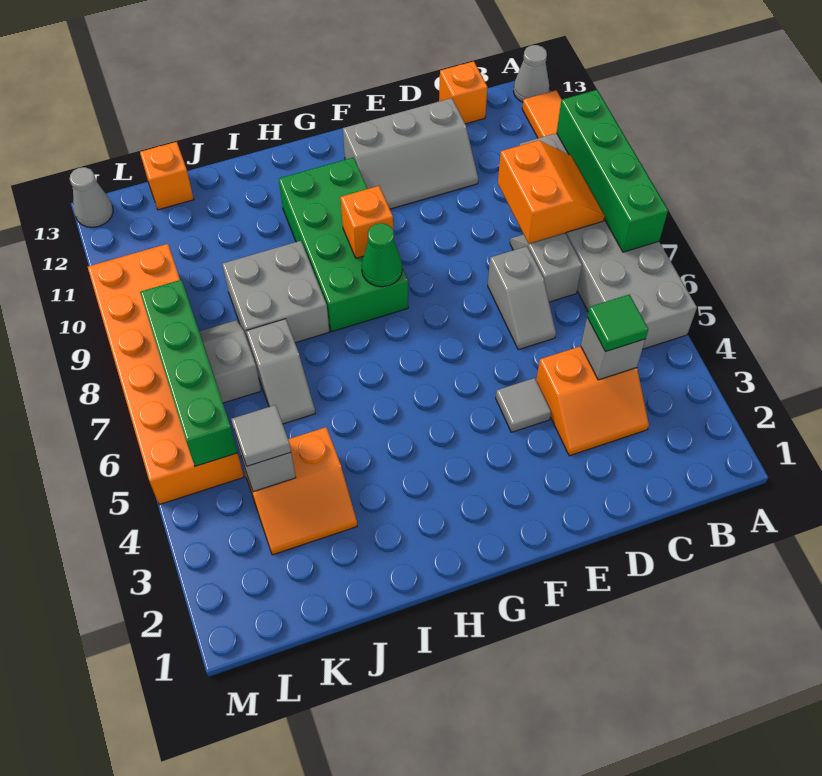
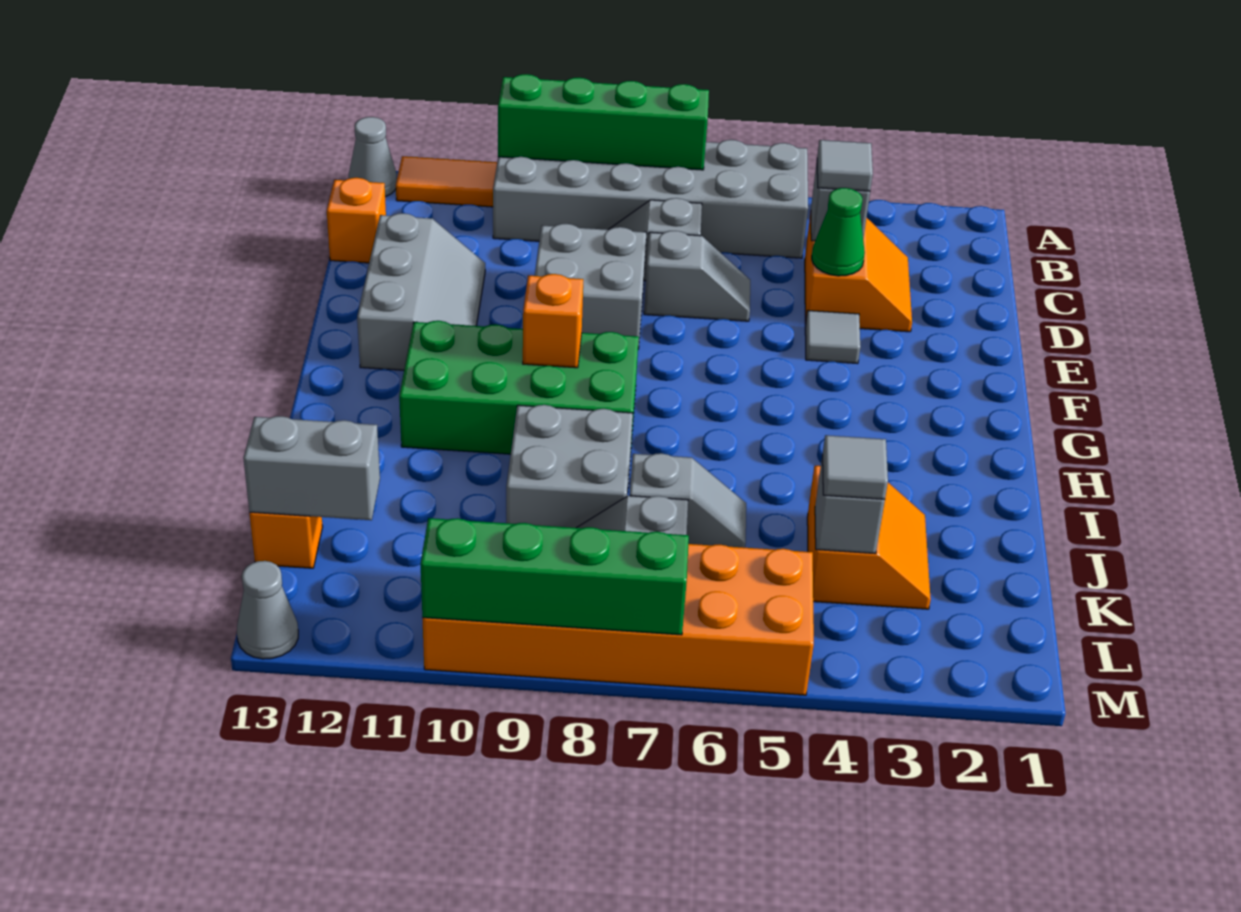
orange 2x2 slope [498,140,605,243] -> none
green 1x1 tile [587,294,648,352] -> grey 1x1 tile [817,140,873,191]
none -> grey 2x2 brick [535,224,647,349]
green 1x1 cone [362,223,402,287] -> green 1x1 cone moved to [812,188,865,276]
none -> grey 1x2 brick [243,416,380,520]
green 1x4 brick [140,280,237,466] -> green 1x4 brick moved to [421,518,689,635]

